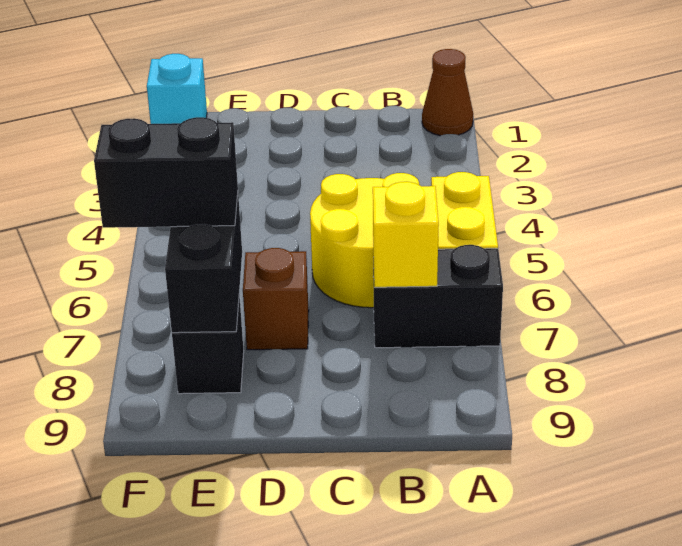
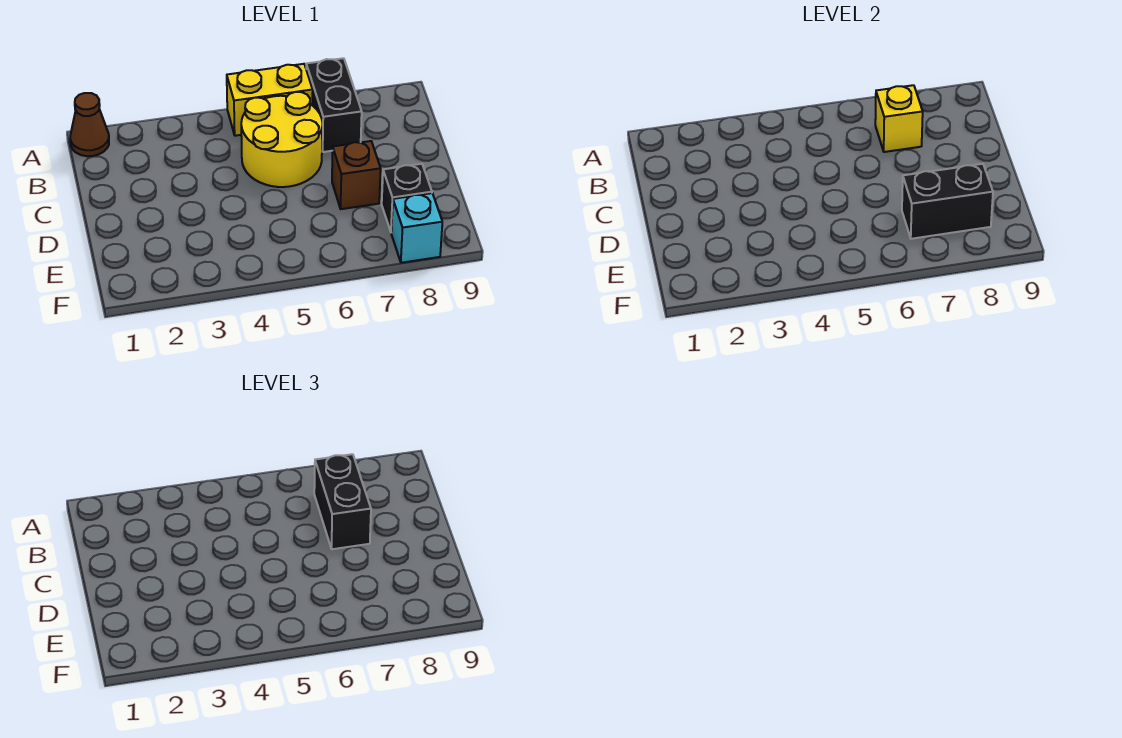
black 1x2 brick [94,117,238,228] -> black 1x2 brick moved to [314,454,371,549]
cyan 1x1 brick [147,54,207,124] -> cyan 1x1 brick moved to [391,193,442,263]

